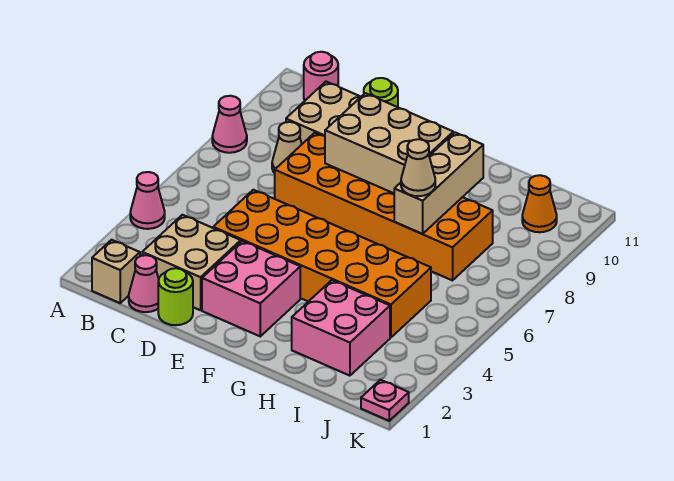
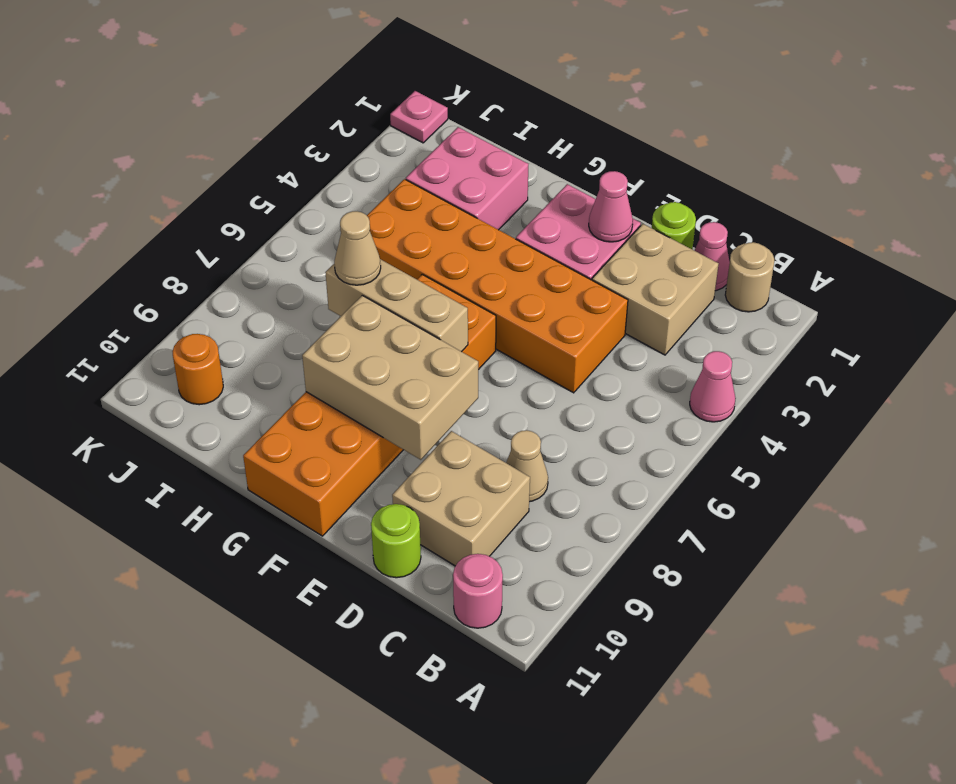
pink 1x1 cone [212,96,247,153] -> pink 1x1 cone moved to [589,171,633,242]
tan 1x1 brick [92,240,140,303] -> tan 1x1 round brick [725,242,774,312]
orange 2x6 brick [275,133,493,280] -> orange 2x6 brick turned to [243,274,496,536]
tan 1x3 brick [394,133,483,234] -> tan 1x3 brick turned to [325,259,468,352]
orange 1x1 cone [522,175,557,232] -> orange 1x1 round brick [172,334,223,405]

